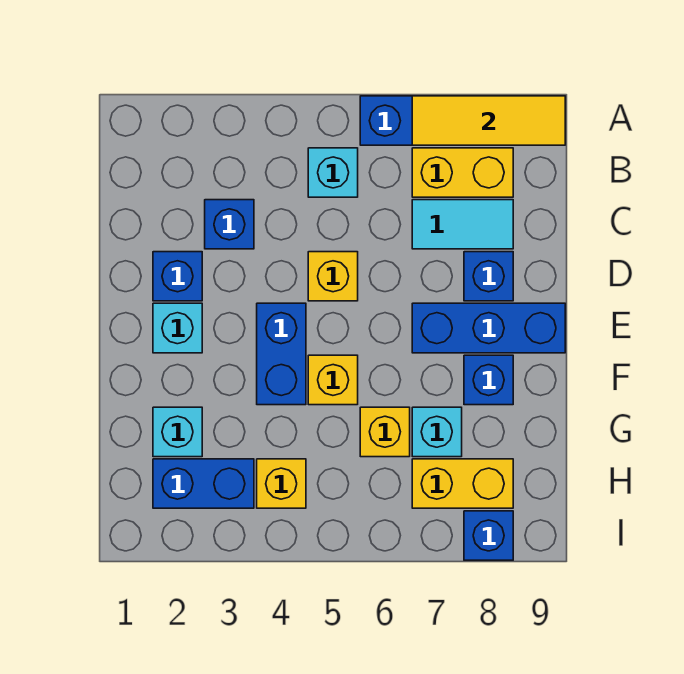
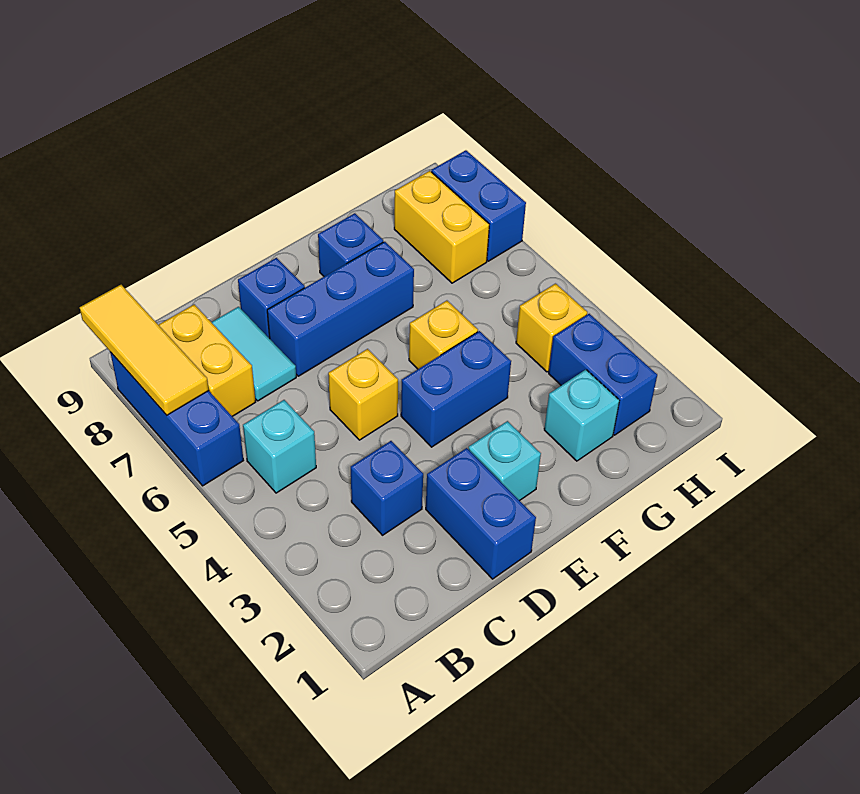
blue 1x1 brick [153,252,202,301] -> blue 1x2 brick [426,448,536,579]
blue 1x3 brick [412,303,565,353] -> blue 1x3 brick turned to [267,242,414,376]
yellow 1x1 brick [360,407,410,457] -> none
cyan 1x1 brick [412,407,462,457] -> none
blue 1x1 brick [464,511,513,560] -> blue 1x2 brick [431,150,526,261]

